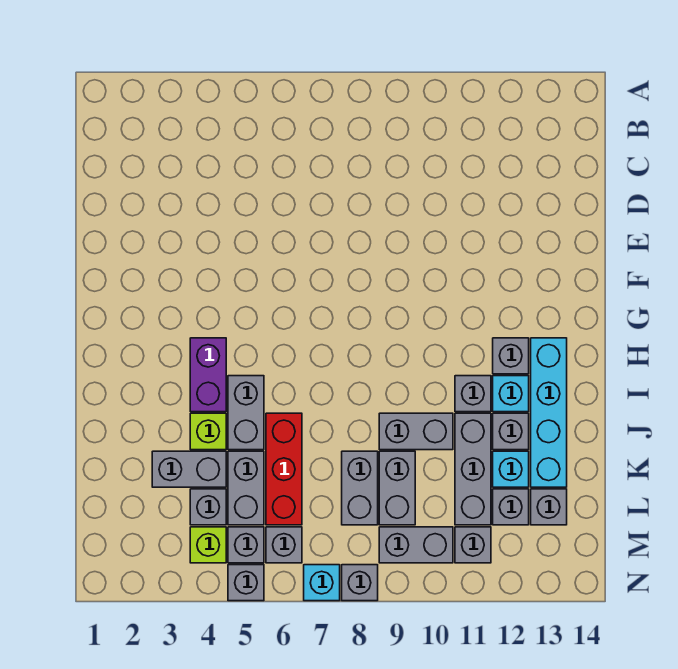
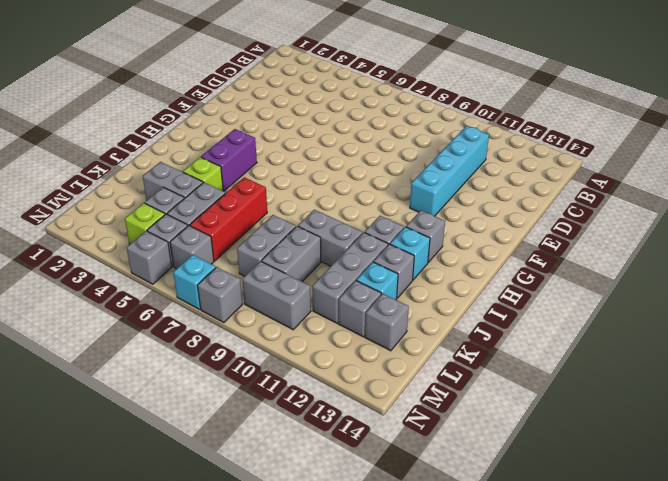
cyan 1x4 brick [531,338,567,487] -> cyan 1x4 brick moved to [410,126,489,216]
grey 1x2 brick [228,376,264,450] -> none
grey 1x1 brick [455,527,491,563] -> none

